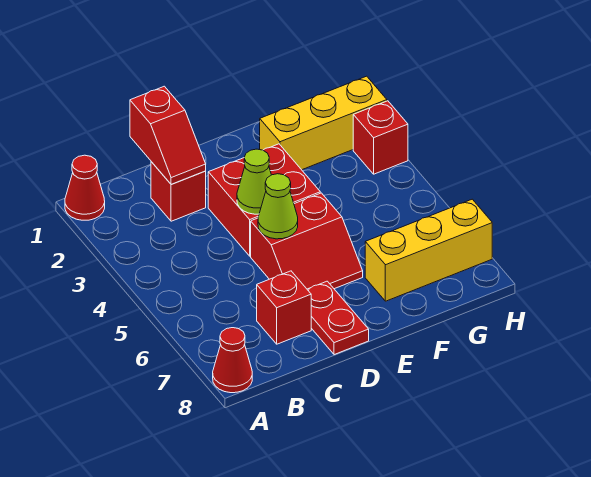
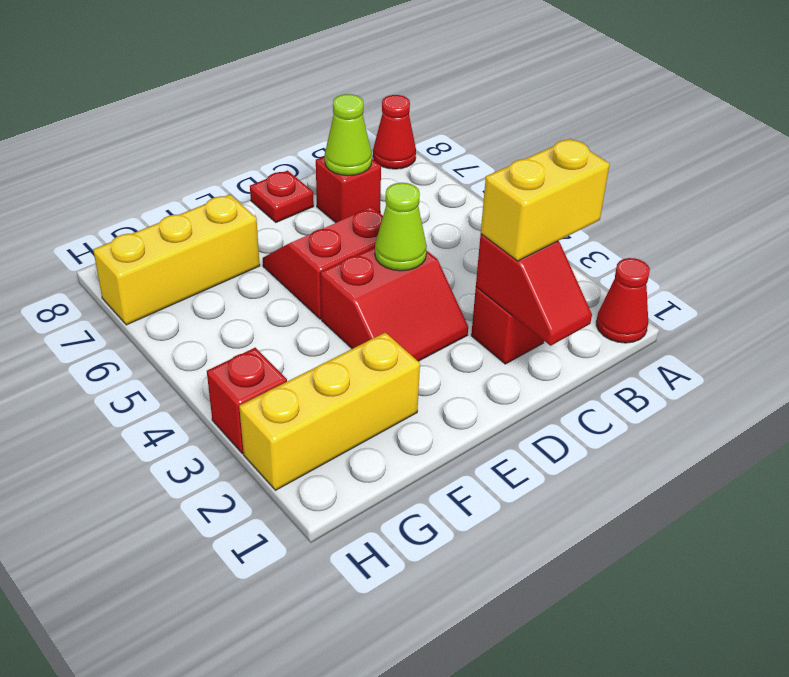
none -> yellow 1x2 brick [481,139,610,261]
red 1x2 slope [130,86,206,184] -> red 1x2 slope turned to [476,234,592,346]
red 2x2 brick [208,144,320,256] -> red 2x2 slope [320,247,468,361]
lime 1x1 cone [258,174,298,239] -> lime 1x1 cone moved to [325,94,372,176]
red 1x2 plate [307,281,369,355] -> red 1x1 plate [250,171,314,222]

